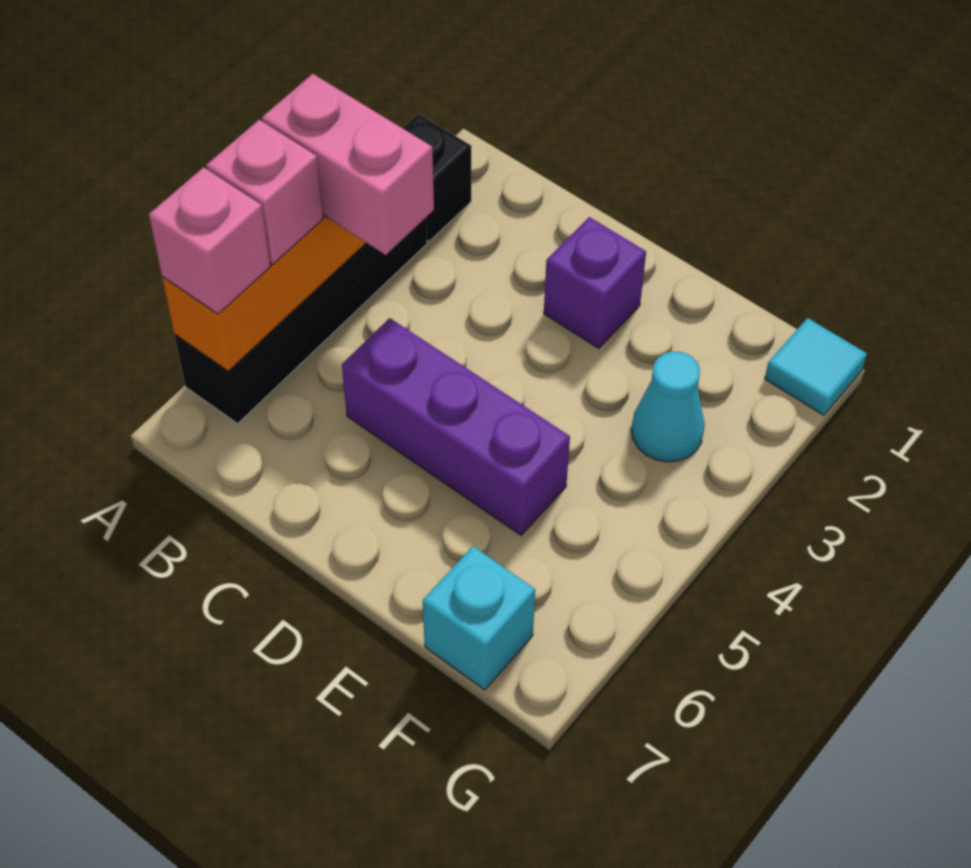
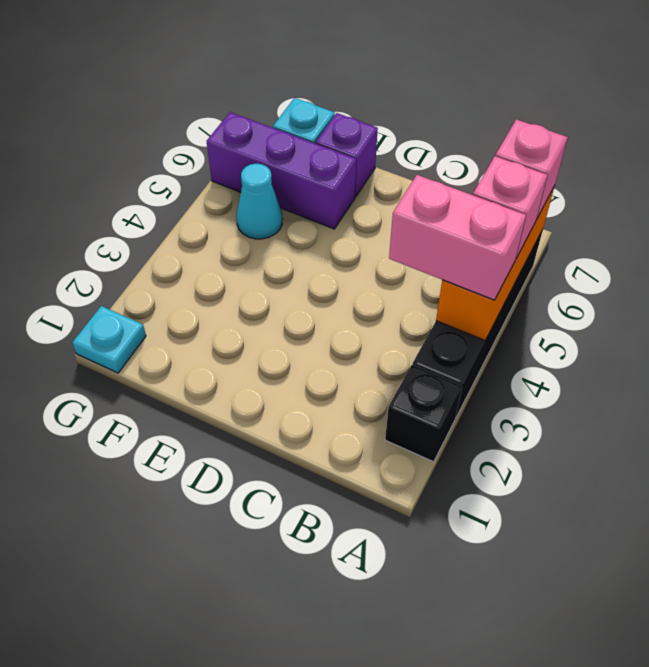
purple 1x3 brick [342,318,570,535] -> purple 1x3 brick moved to [207,112,356,229]
purple 1x1 brick [544,217,646,349] -> purple 1x1 brick moved to [316,113,378,197]
cyan 1x1 cone [631,352,705,462] -> cyan 1x1 cone moved to [236,164,282,239]
cyan 1x1 tile [765,318,867,415] -> cyan 1x1 plate [72,306,146,373]

